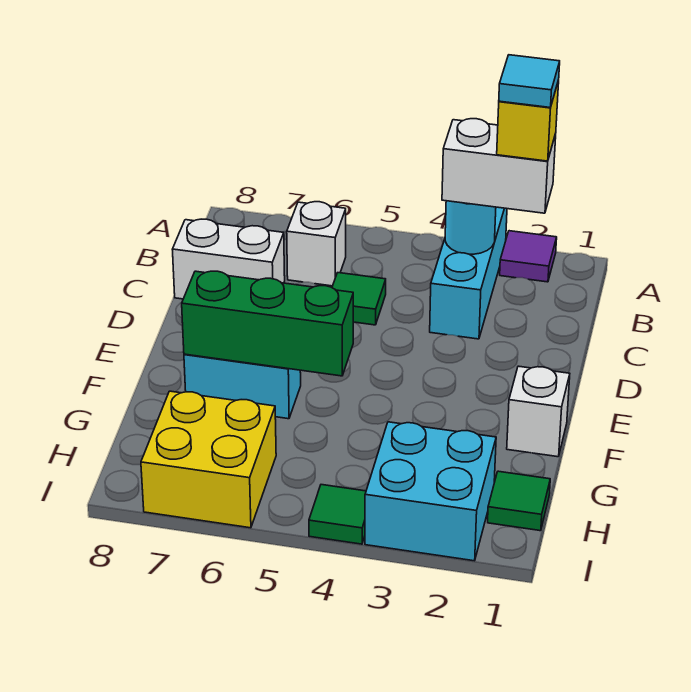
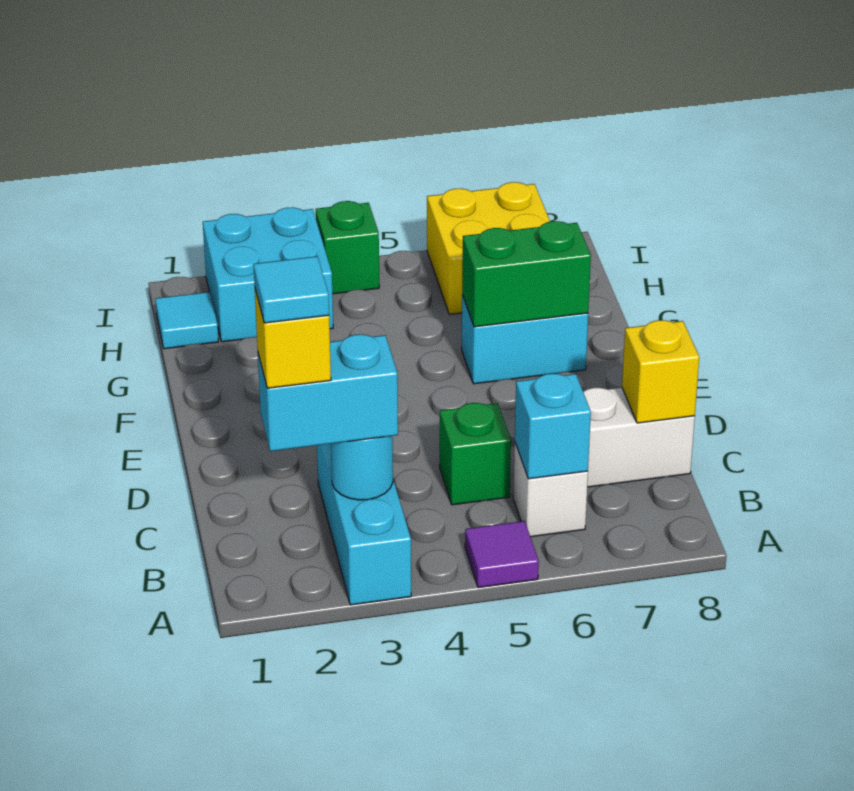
purple 1x1 tile [500,231,557,282] -> purple 1x1 tile moved to [465,521,539,588]
white 1x2 brick [442,119,556,213] -> cyan 1x2 brick [258,334,398,451]
none -> cyan 1x1 brick [515,374,591,479]
green 1x1 tile [332,273,386,325] -> green 1x1 brick [440,403,511,505]
none -> yellow 1x1 brick [622,320,699,423]
white 1x1 brick [507,366,570,457] -> none
green 1x3 brick [182,271,353,376] -> green 1x2 brick [462,221,591,327]
green 1x1 tile [488,471,550,531] -> cyan 1x1 tile [155,292,219,349]
green 1x1 tile [309,485,366,544] -> green 1x1 brick [316,201,379,294]

